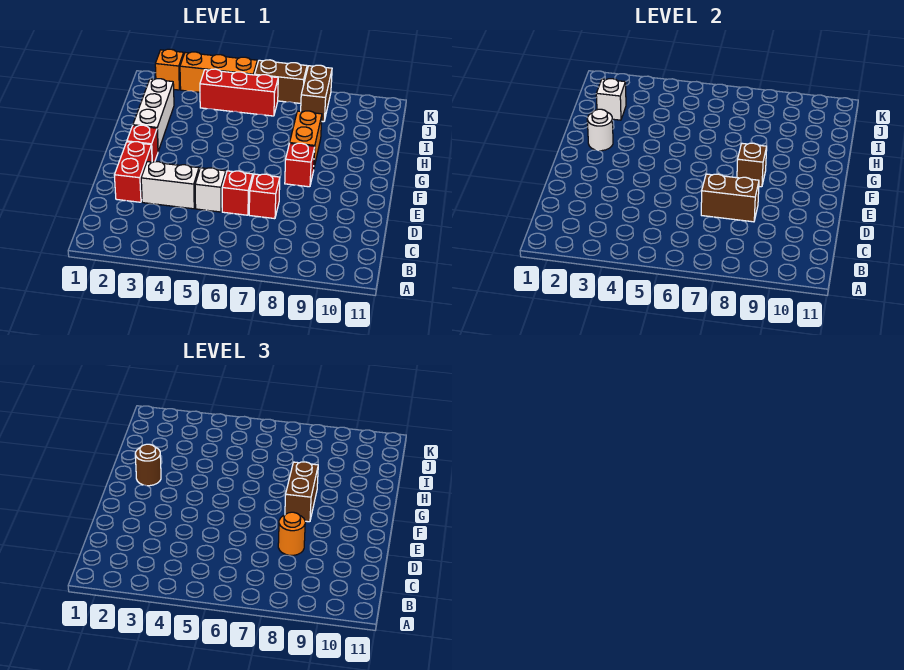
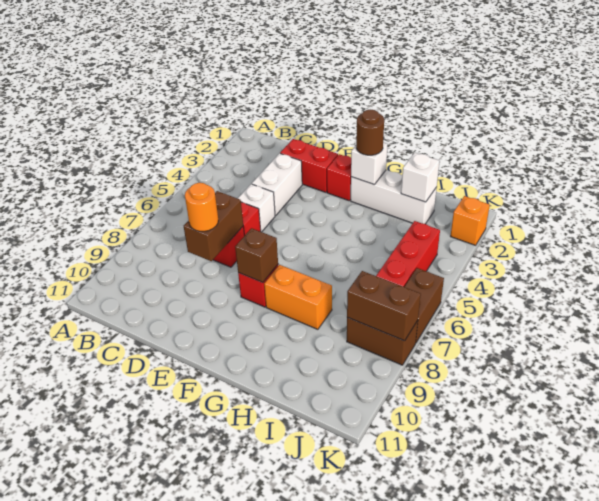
brown 1x2 brick [285,462,318,522] -> brown 1x2 brick moved to [347,271,421,341]
white 1x1 round brick [587,109,613,151] -> white 1x1 brick [351,142,388,185]
orange 1x3 brick [180,52,257,92] -> none

